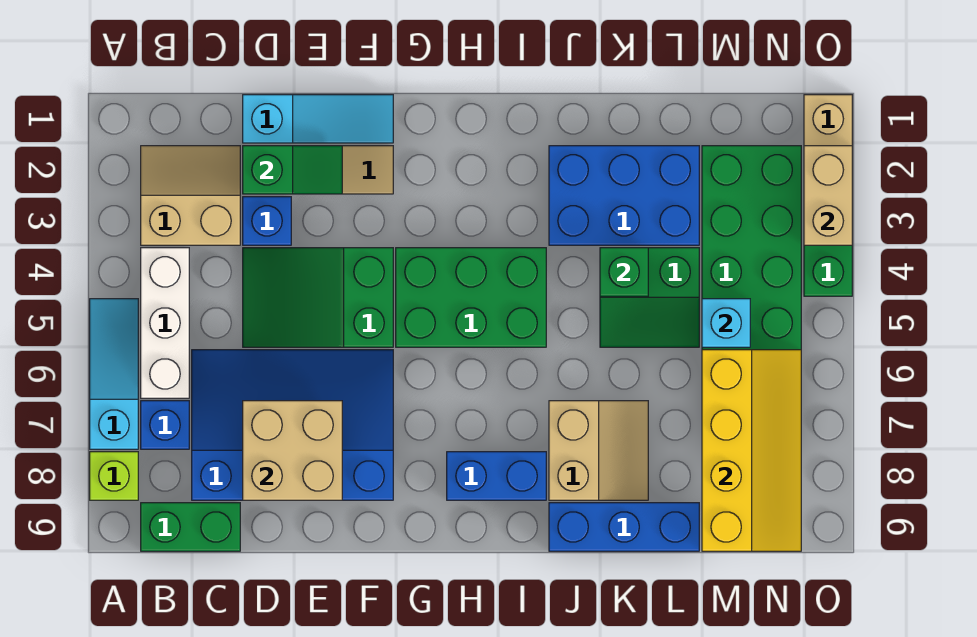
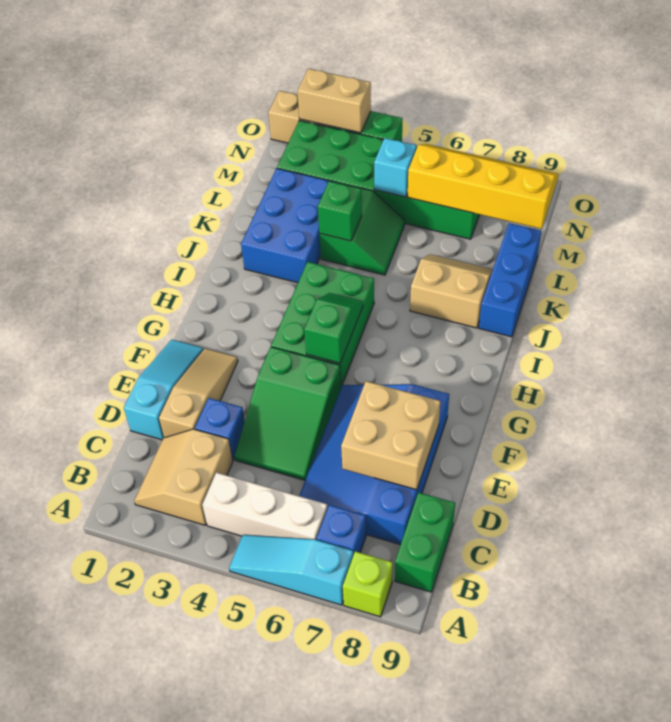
green 1x2 slope [243,146,342,194] -> green 1x2 slope moved to [304,293,363,363]
blue 1x2 brick [447,452,546,500] -> none

